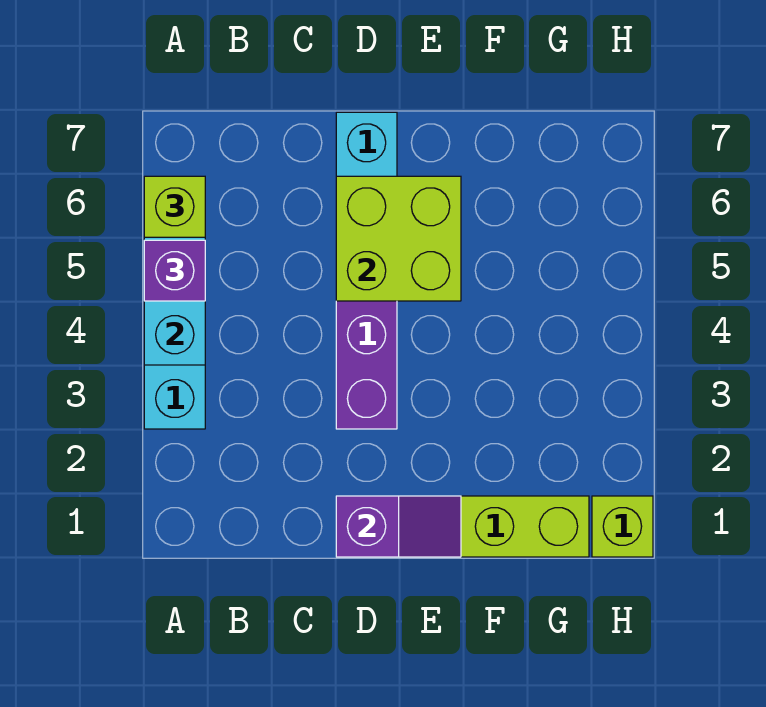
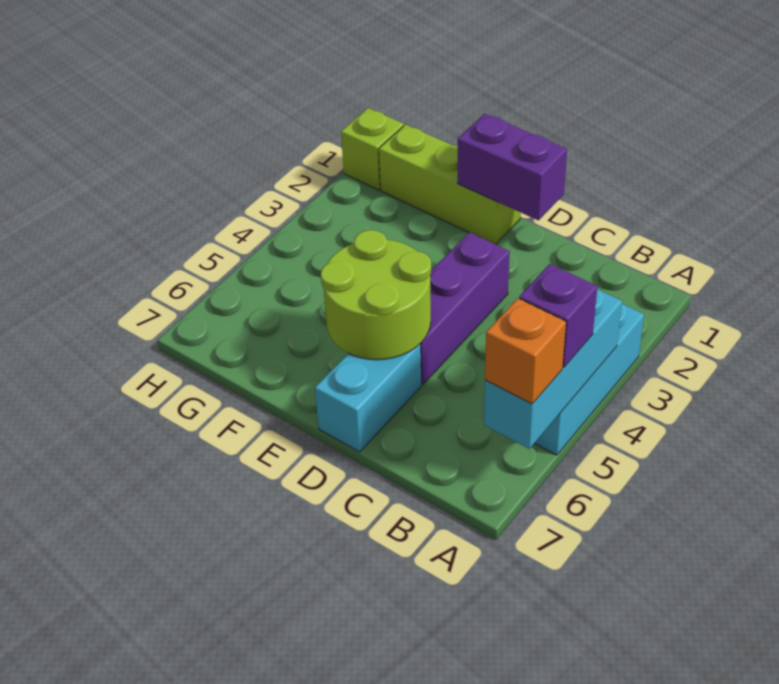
lime 1x1 brick [144,176,205,237] -> orange 1x1 brick [485,298,566,404]
purple 1x2 slope [336,496,461,557] -> purple 1x2 brick [458,114,567,220]
lime 2x2 brick [336,176,461,301] -> lime 2x2 round brick [321,230,431,360]

